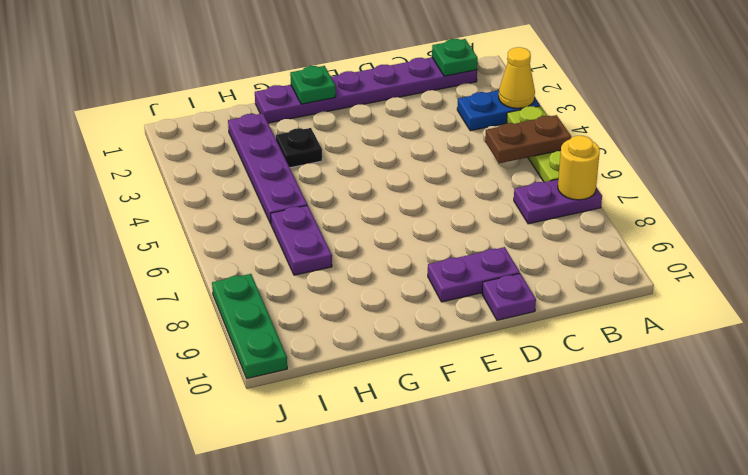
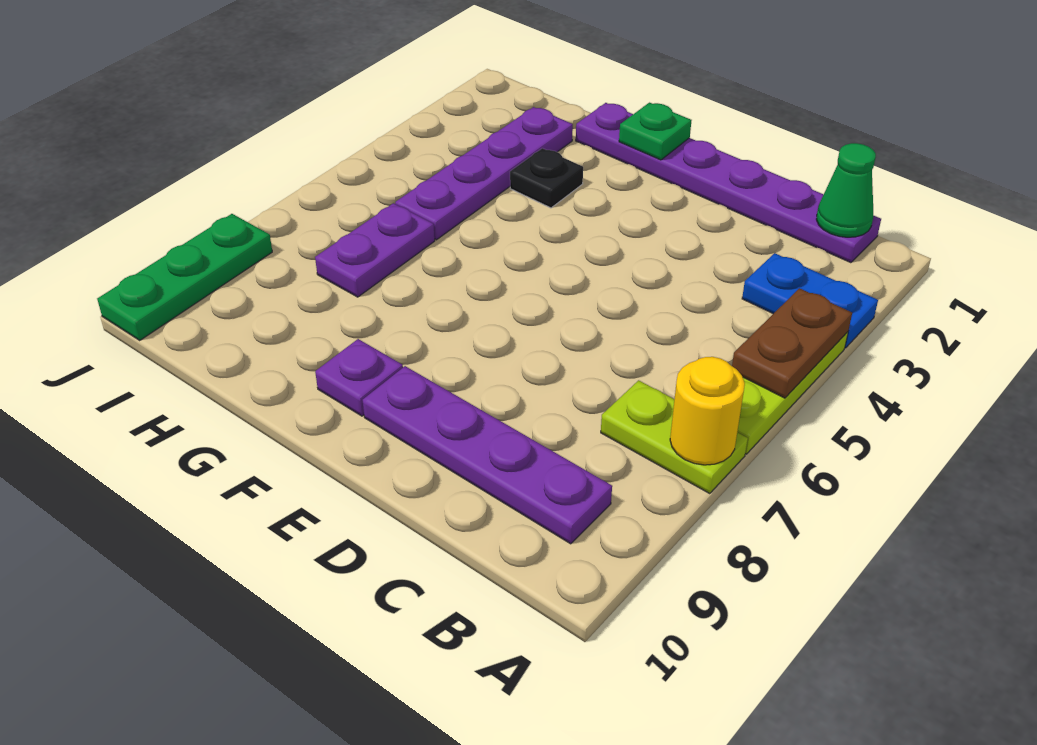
yellow 1x1 cone [499,47,535,108] -> none
brown 1x2 plate [485,115,571,163] -> brown 1x2 plate turned to [732,288,852,398]
purple 1x2 plate [514,179,602,224] -> lime 1x2 plate [601,380,748,494]
green 1x1 plate [432,39,478,76] -> green 1x1 cone [816,143,876,237]
purple 1x2 plate [428,247,520,302] -> purple 1x4 plate [363,366,612,544]
purple 1x1 plate [482,274,536,320] -> purple 1x1 plate moved to [315,339,403,416]

